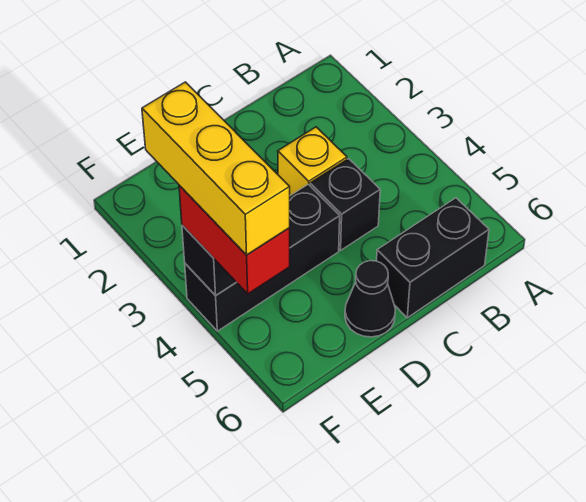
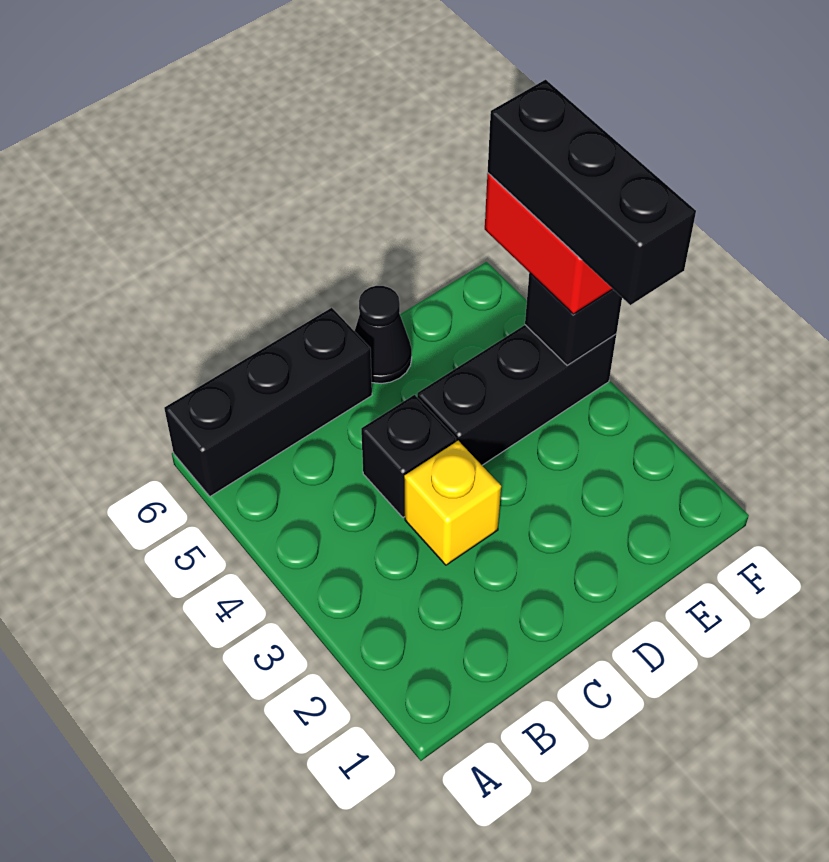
black 1x2 brick [377,198,489,318] -> black 1x3 brick [164,308,372,496]
yellow 1x3 brick [142,82,290,255] -> black 1x3 brick [488,80,696,305]

